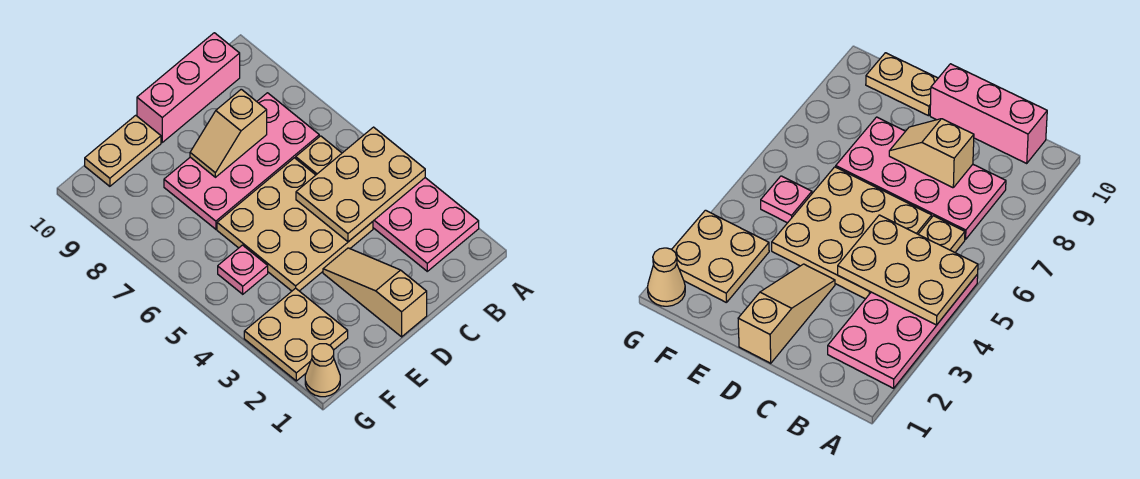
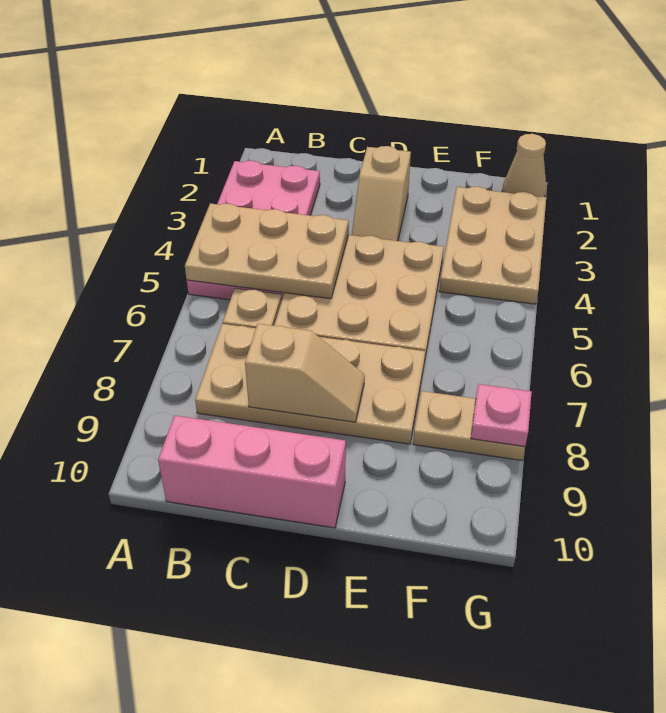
pink 2x4 plate [164,93,319,229] -> tan 2x4 plate [195,324,425,444]
tan 1x3 slope [323,248,427,337] -> tan 1x2 slope [352,146,411,241]
tan 1x2 plate [85,115,161,186] -> tan 1x2 plate moved to [413,391,525,460]
tan 2x2 plate [244,288,348,381] -> tan 2x3 plate [439,187,546,304]
pink 1x1 plate [218,245,268,294] -> pink 1x1 plate moved to [471,384,532,447]

